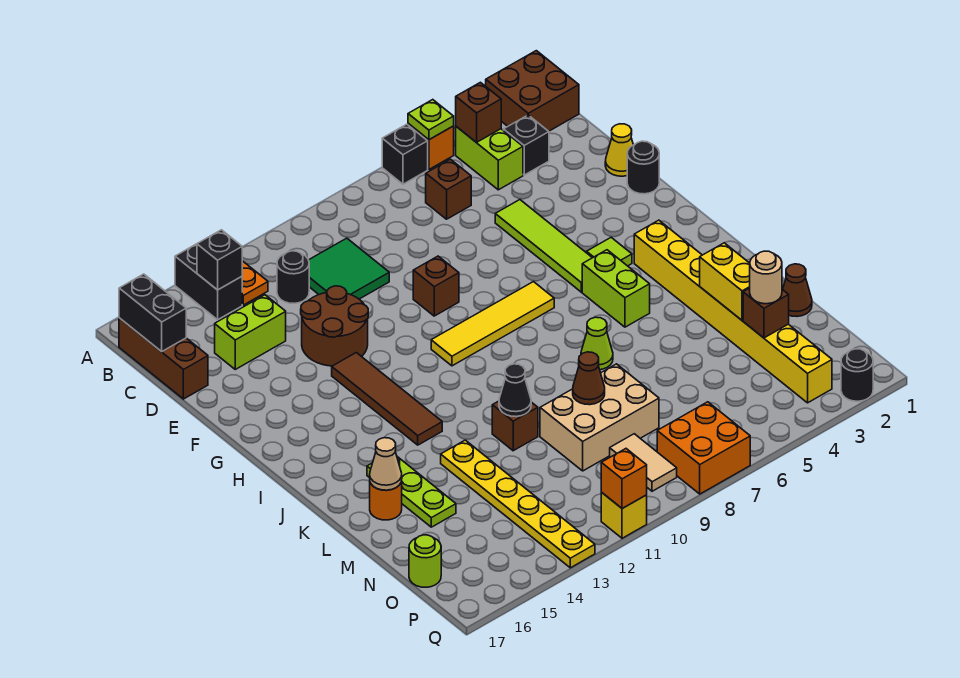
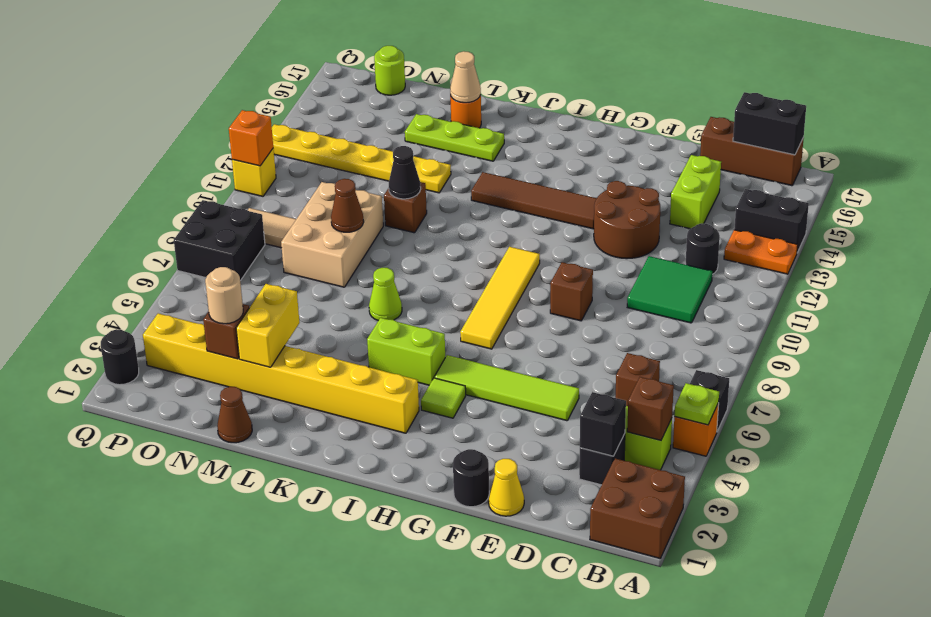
black 1x1 brick [197,230,242,290] -> black 1x1 brick moved to [580,392,626,456]
yellow 1x2 brick [700,243,750,320] -> yellow 1x2 brick turned to [236,284,300,367]
orange 2x2 brick [657,402,750,494] -> black 2x2 brick [174,200,265,281]

